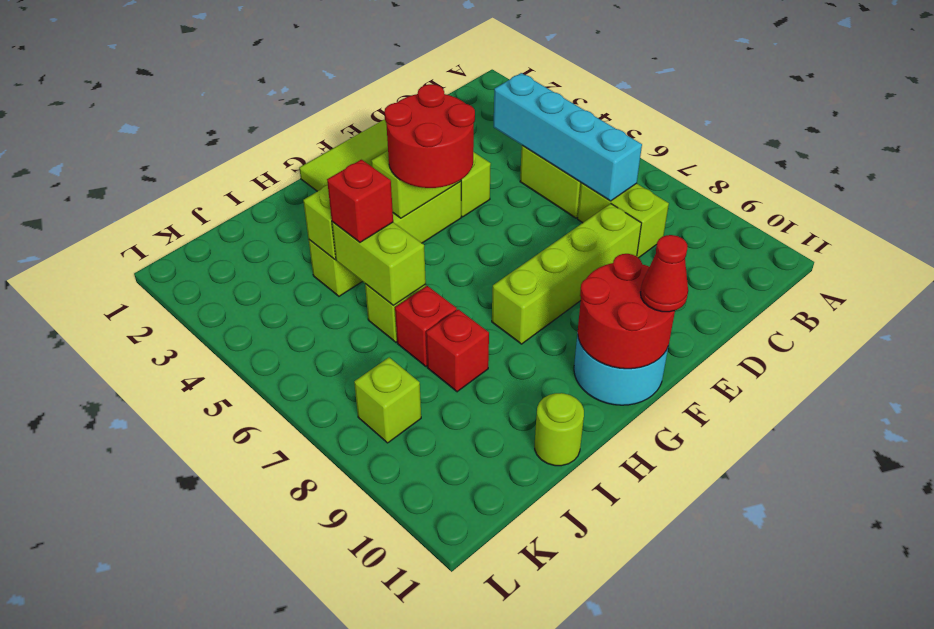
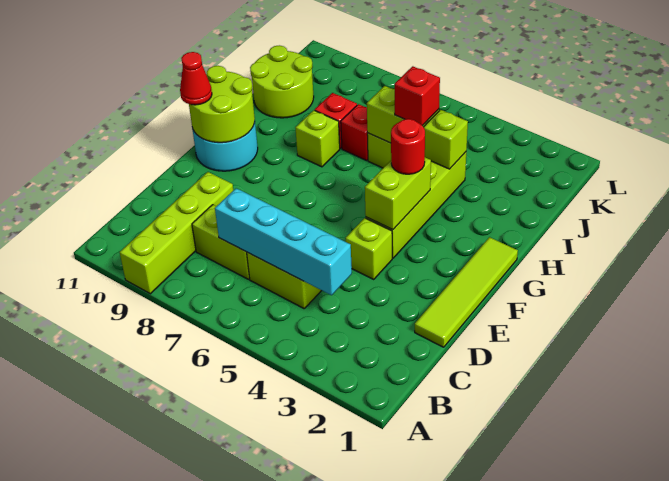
lime 1x4 brick [492,204,641,344] -> lime 1x4 brick moved to [120,172,233,294]
red 2x2 round brick [384,84,475,188] -> red 1x1 round brick [391,119,425,174]
red 2x2 round brick [578,254,675,369] -> lime 2x2 round brick [189,66,255,143]
lime 1x1 round brick [535,393,584,466] -> lime 2x2 round brick [250,45,314,118]
lime 1x1 brick [354,358,421,443] -> lime 1x1 brick moved to [295,110,340,167]

